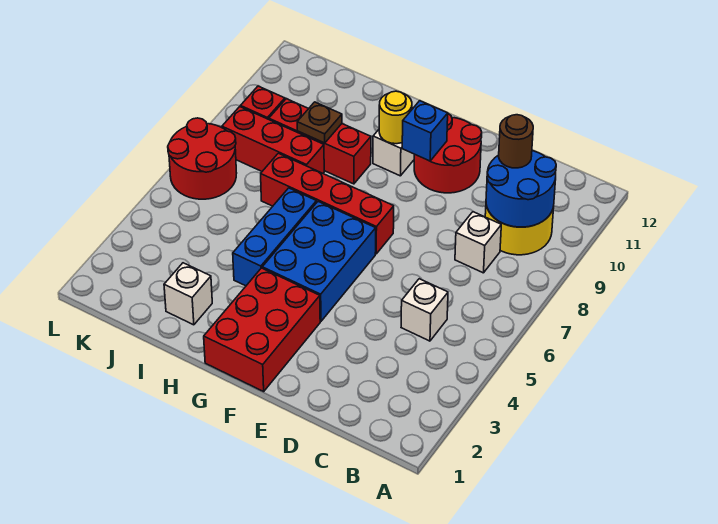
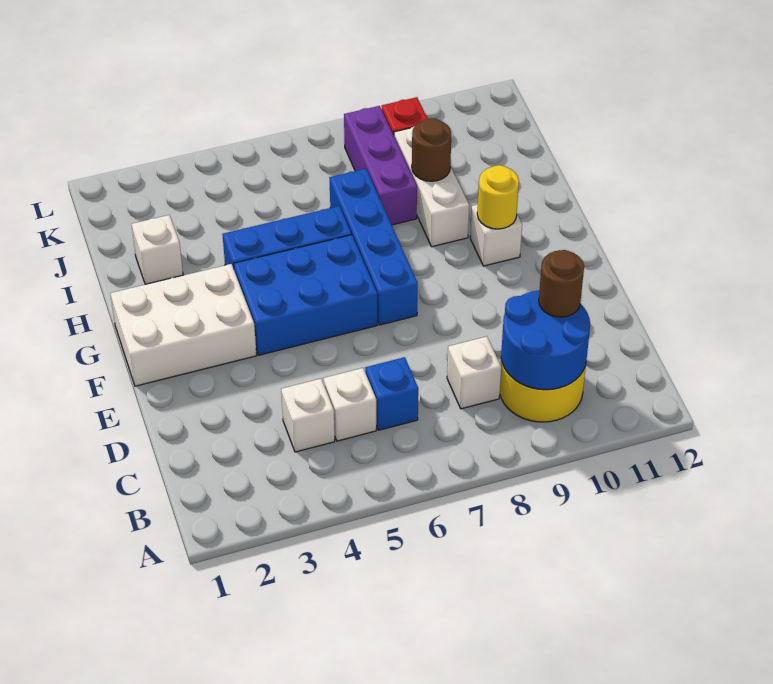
none -> white 1x1 brick [281,379,335,452]
red 2x2 round brick [414,114,482,193] -> none
red 2x3 brick [204,268,320,391] -> white 2x3 brick [110,264,257,386]
red 1x4 brick [261,153,394,254] -> blue 1x4 brick [329,169,418,325]
blue 1x1 brick [402,101,448,161] -> blue 1x1 brick moved to [365,357,418,430]
red 1x3 brick [269,99,371,184] -> white 1x3 brick [394,126,469,247]
red 1x3 brick [222,107,324,173] -> purple 1x3 brick [344,106,417,225]
brown 1x1 plate [297,102,342,143] -> brown 1x1 round brick [412,118,451,181]
red 2x2 round brick [168,118,237,199] -> none

